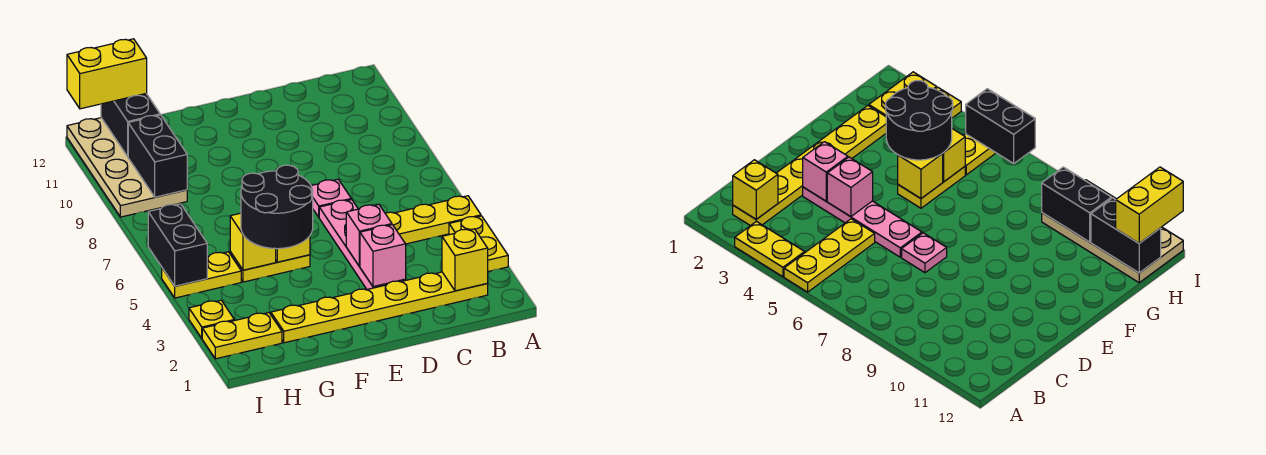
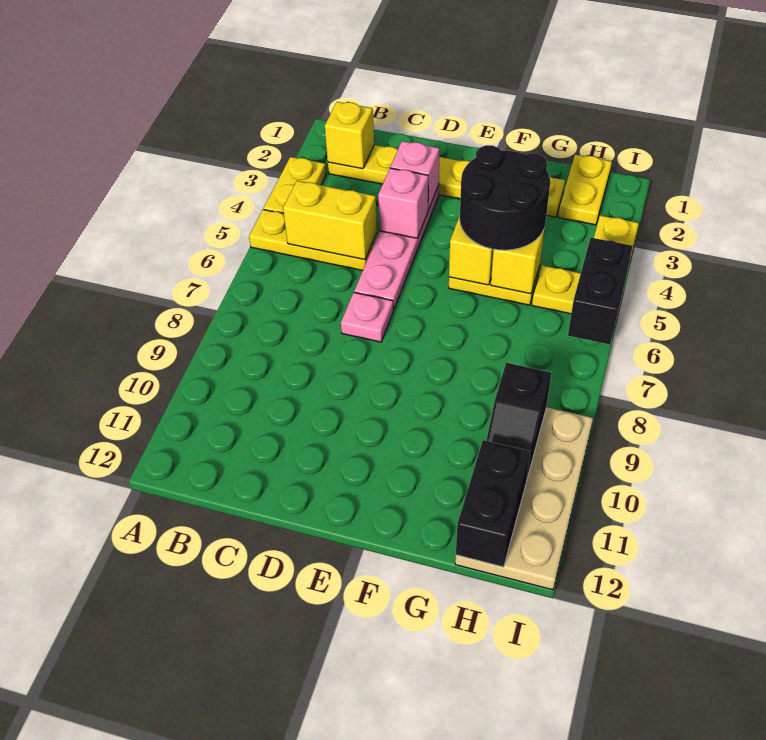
yellow 1x2 plate [202,313,282,359] -> yellow 1x2 plate turned to [558,155,612,225]
black 1x2 brick [128,115,187,197] -> black 1x2 slope [486,363,551,482]
yellow 1x2 brick [67,39,147,109] -> yellow 1x2 brick moved to [283,181,377,260]

